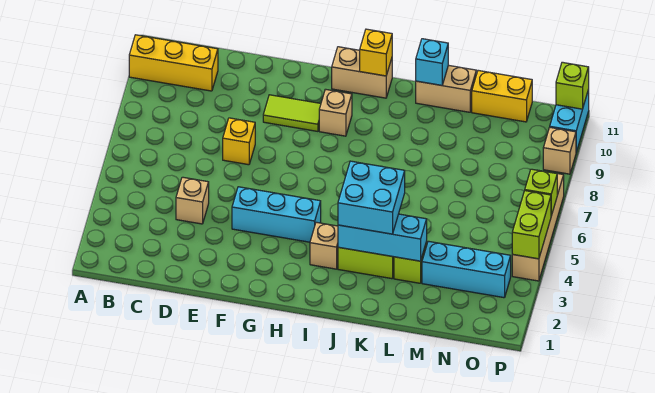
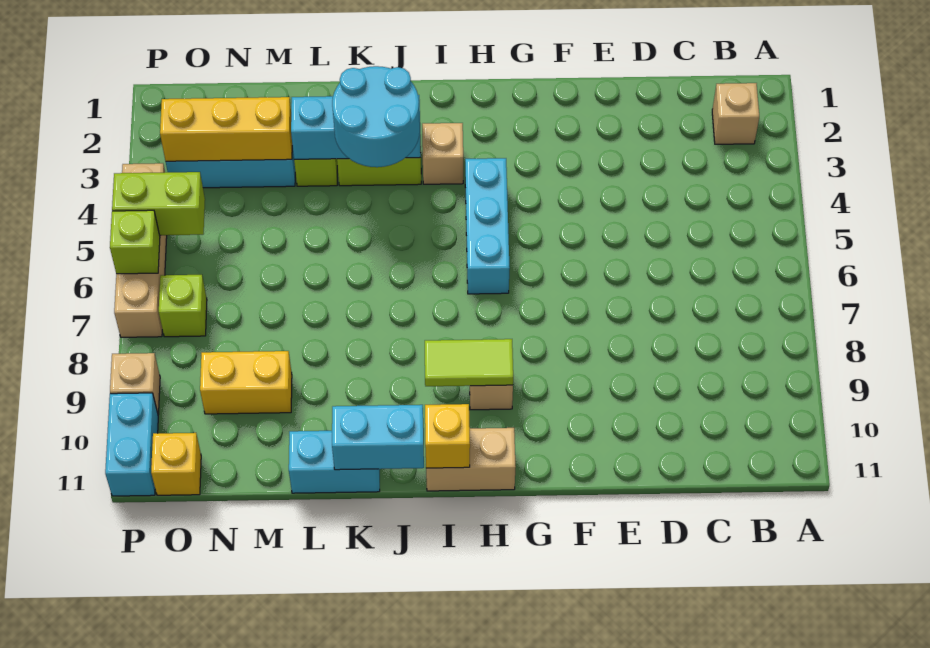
yellow 1x3 brick [129,35,218,91] -> yellow 1x3 brick moved to [160,97,292,161]
tan 1x1 brick [176,177,209,224] -> tan 1x1 brick moved to [712,83,759,144]
yellow 1x1 brick [223,118,255,165] -> yellow 1x1 brick moved to [151,433,201,495]
cyan 1x3 brick [232,187,321,242] -> cyan 1x3 brick turned to [465,158,510,294]
lime 1x2 tile [263,95,321,131] -> lime 1x2 tile moved to [425,339,513,386]
cyan 2x2 brick [338,161,405,234] -> cyan 2x2 round brick [332,66,420,167]
tan 1x2 brick [416,65,476,112] -> cyan 1x2 brick [289,431,380,493]
cyan 1x1 brick [416,39,448,85] -> cyan 1x2 brick [332,405,424,470]
yellow 1x2 brick [472,70,532,122] -> yellow 1x2 brick moved to [200,351,292,414]
lime 1x2 brick [512,191,551,259] -> lime 1x2 brick turned to [112,172,205,235]
lime 1x1 brick [556,62,589,109] -> lime 1x1 brick moved to [159,275,207,337]

